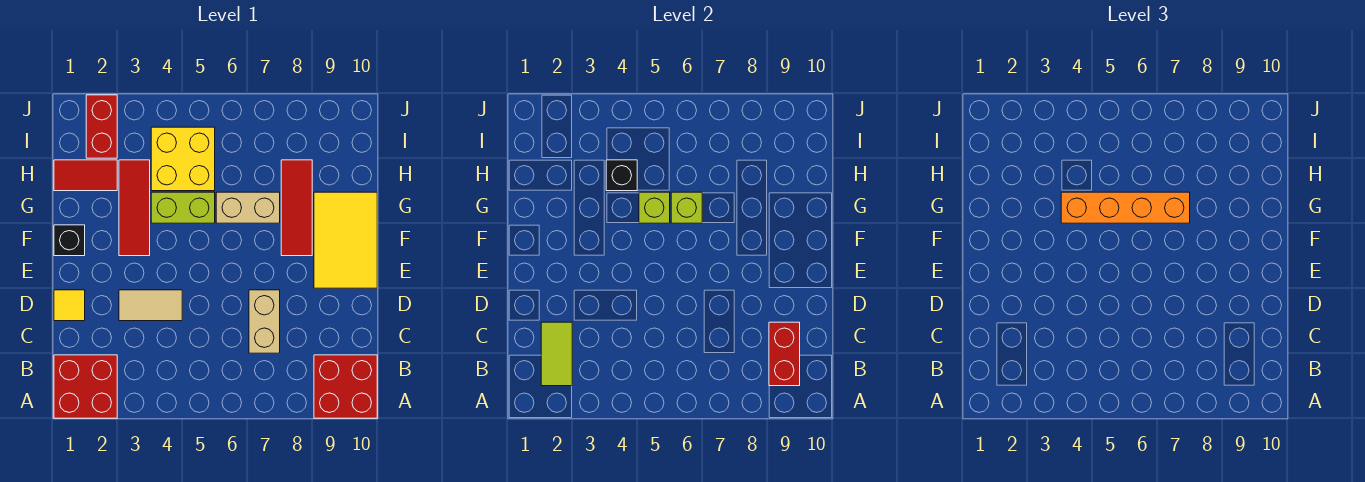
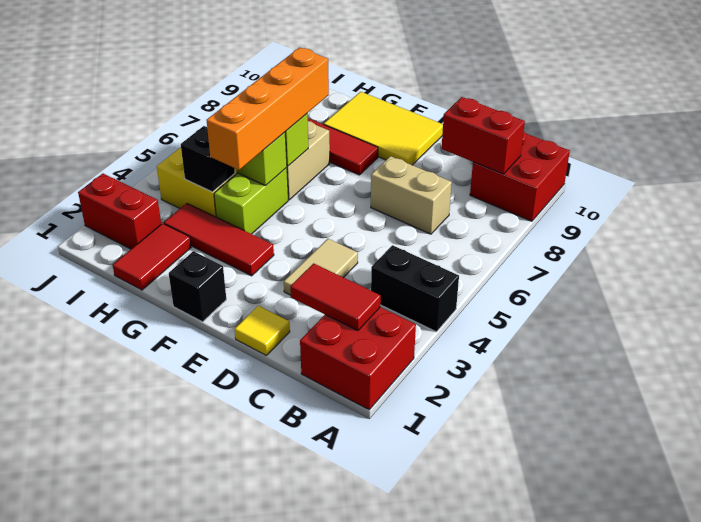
none -> black 1x2 brick [371,245,459,332]
lime 1x2 tile [541,322,572,386] -> red 1x2 tile [290,263,381,331]

